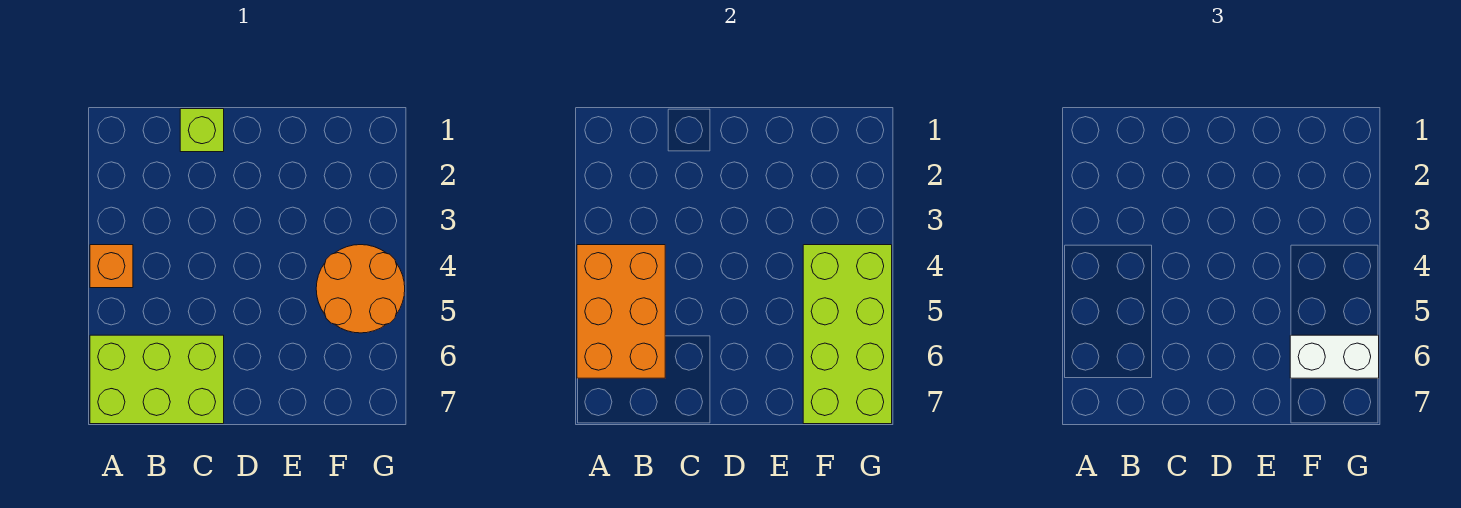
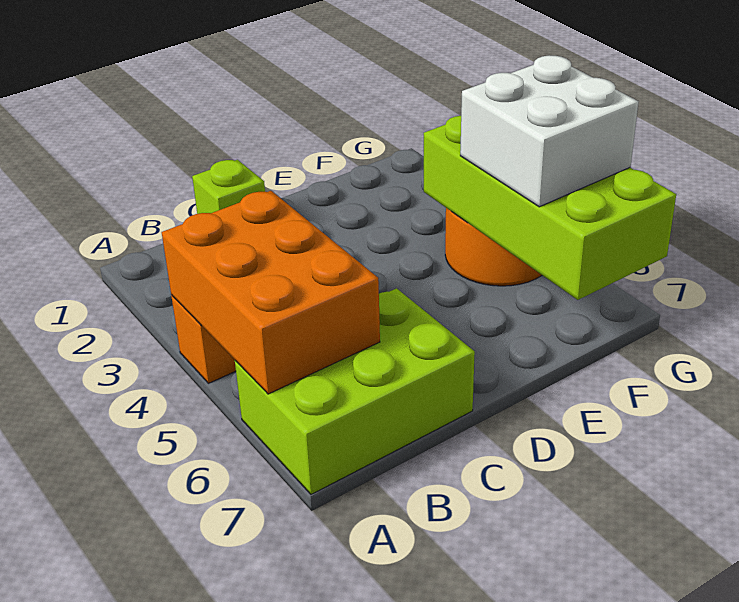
white 1x2 brick [1290,335,1379,378] -> white 2x2 brick [460,55,639,207]

